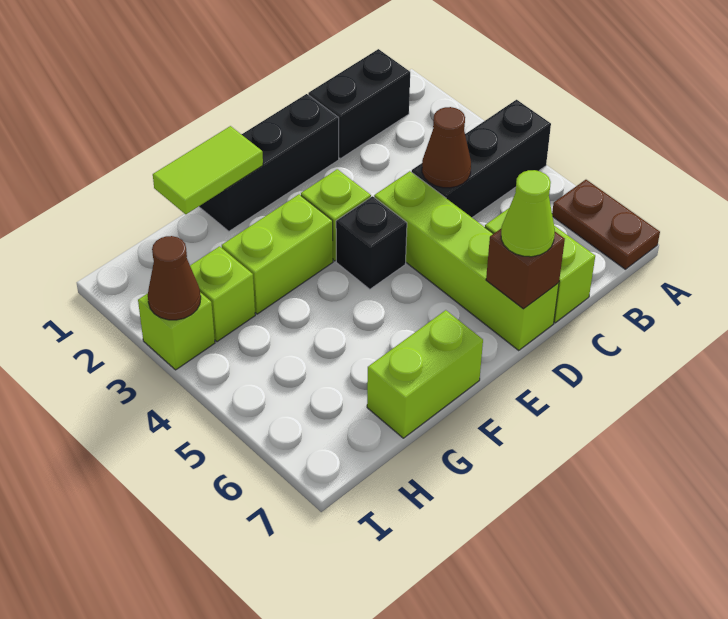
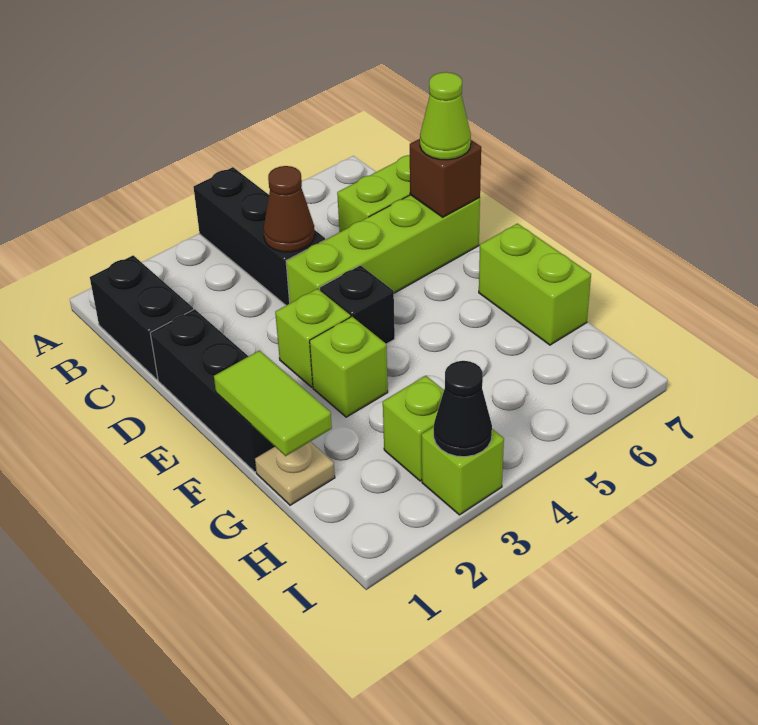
brown 1x2 plate [552,180,660,269] -> none
lime 1x2 brick [222,194,333,314] -> lime 1x1 brick [310,317,388,417]
none -> tan 1x1 plate [255,442,335,505]
brown 1x1 cone [148,236,201,320] -> black 1x1 cone [434,361,492,457]

